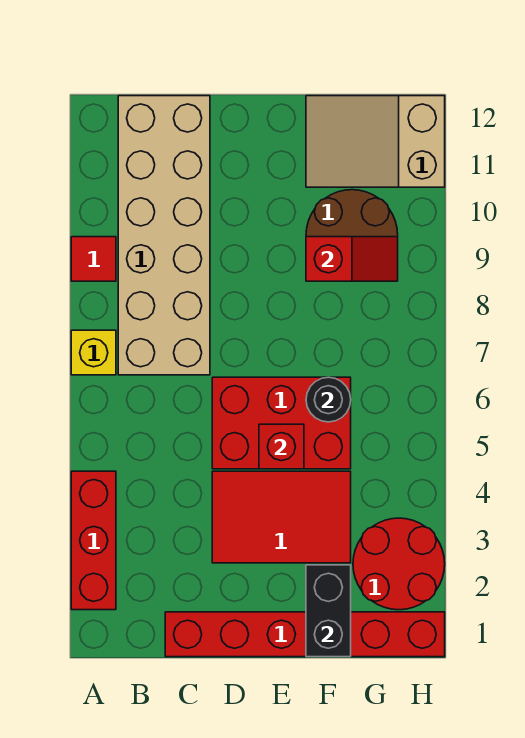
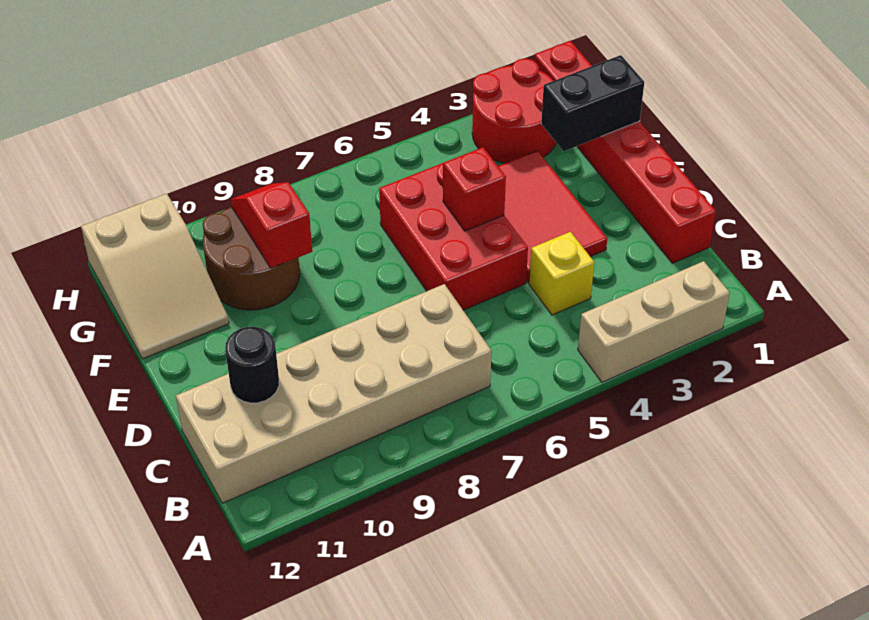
red 1x3 brick [71,471,116,610] -> tan 1x3 brick [578,261,730,382]
yellow 1x1 brick [71,330,116,375] -> yellow 1x1 brick moved to [529,232,594,315]
red 1x1 tile [71,237,116,281] -> none
black 1x1 round brick [306,377,351,422] -> black 1x1 round brick moved to [225,327,279,403]

